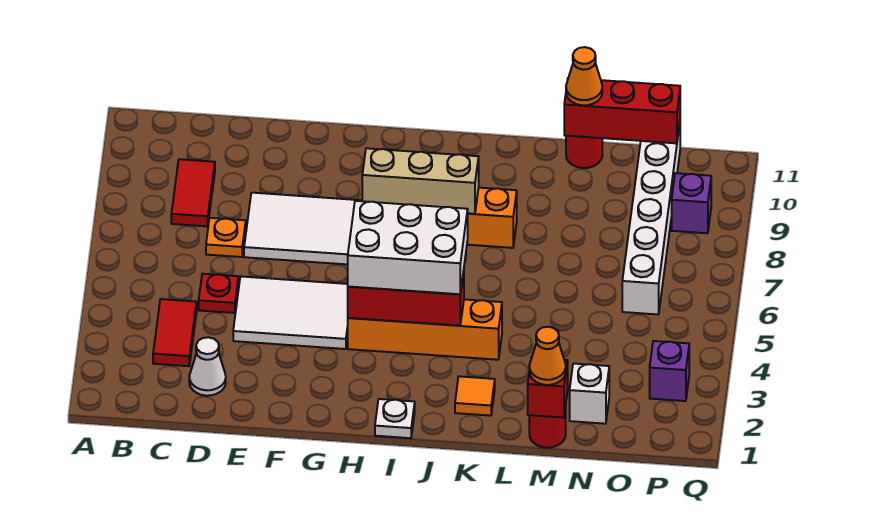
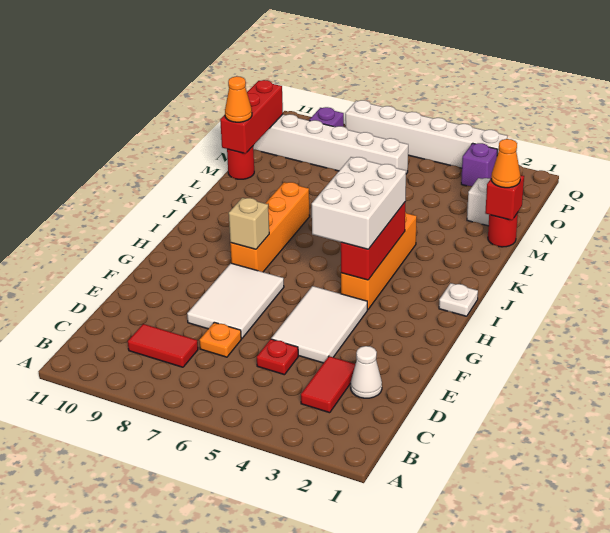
red 1x2 tile [153,299,197,366] -> red 1x2 tile turned to [301,356,355,413]
tan 1x3 brick [362,148,479,214] -> tan 1x1 brick [229,198,269,249]
orange 1x1 tile [455,376,495,416] -> none
none -> white 1x6 brick [345,100,507,168]

